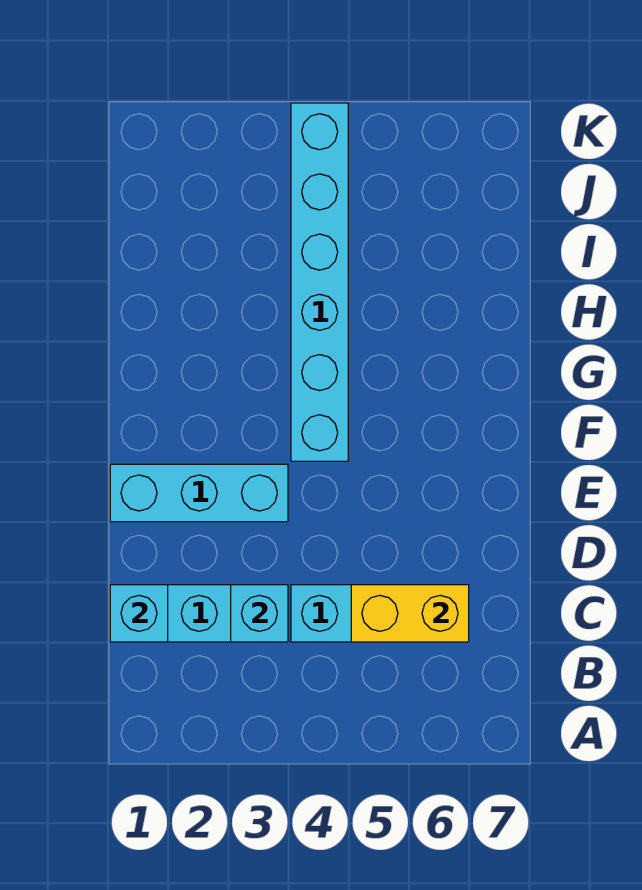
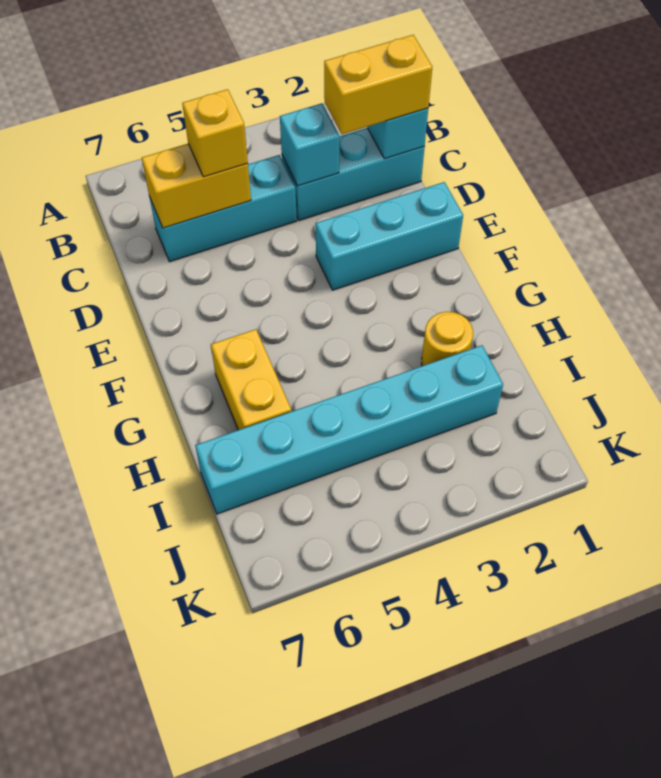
none -> yellow 1x2 brick [324,35,432,134]
none -> yellow 1x1 brick [182,89,248,177]
cyan 1x6 brick [291,103,348,461] -> cyan 1x6 brick turned to [195,345,503,514]
none -> yellow 1x2 brick [211,329,291,430]
none -> yellow 1x1 round brick [421,312,473,366]

